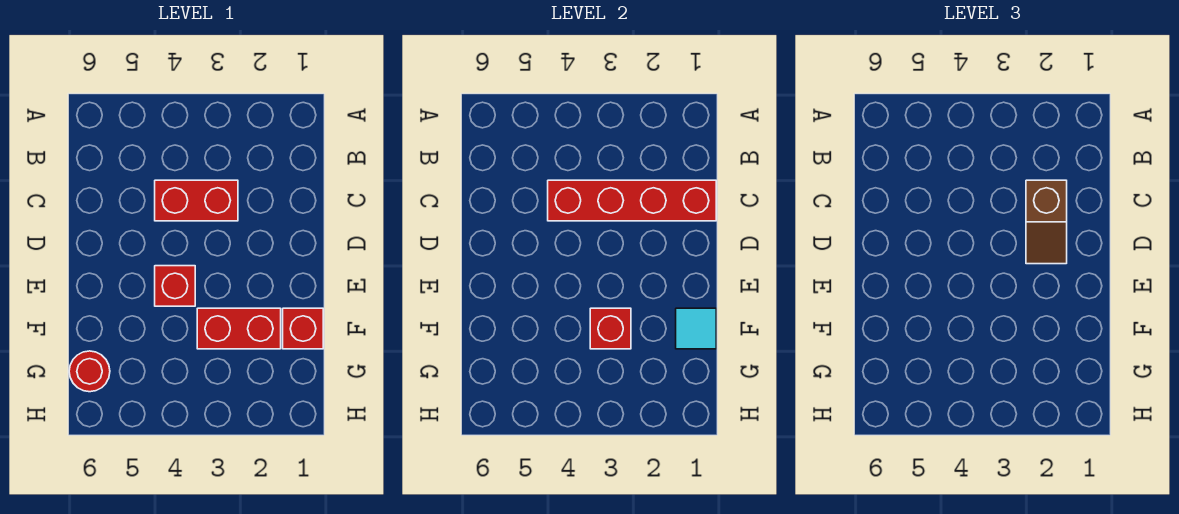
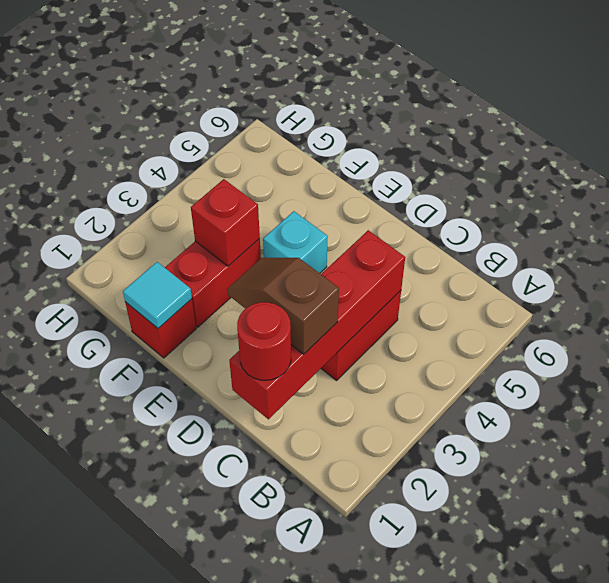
red 1x1 brick [155,266,195,306] -> cyan 1x1 brick [263,211,328,273]
red 1x1 round brick [69,351,110,392] -> red 1x1 round brick moved to [237,302,291,380]

